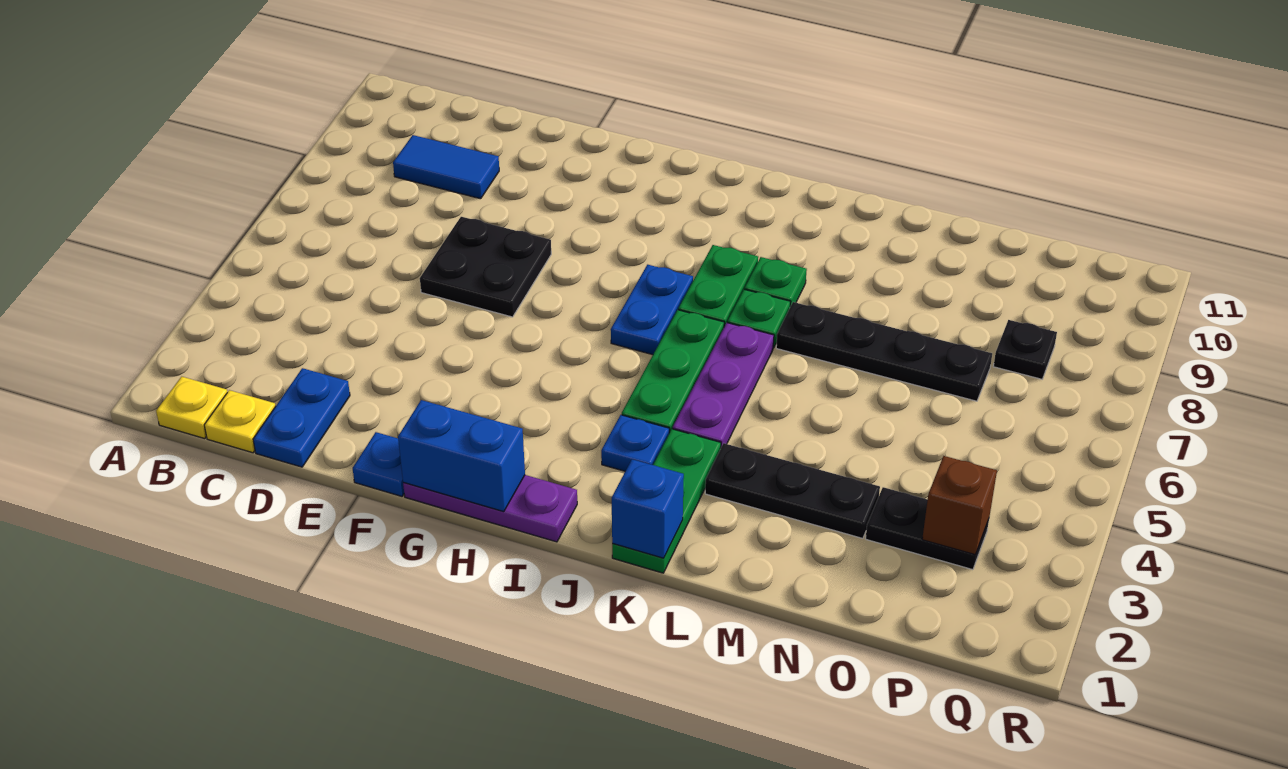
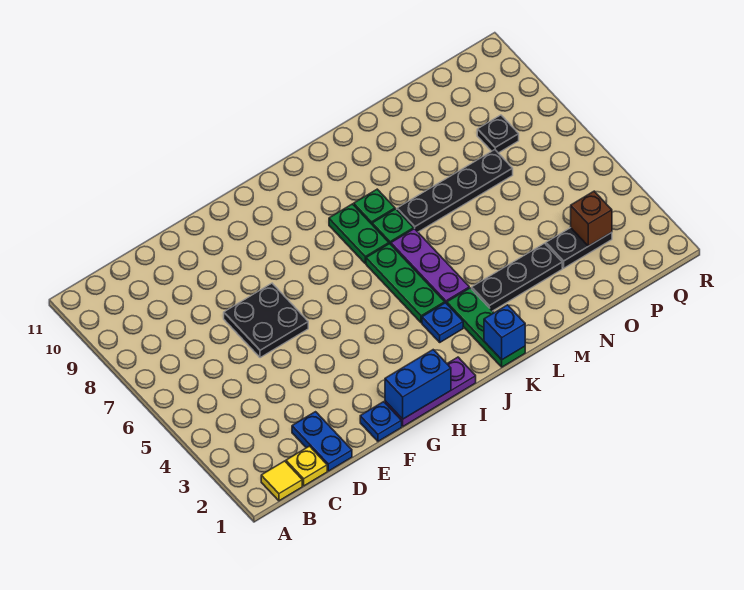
yellow 1x1 plate [156,377,227,439] -> yellow 1x1 tile [261,461,302,501]
blue 1x2 tile [393,135,499,199] -> none
blue 1x2 plate [611,265,693,355] -> none

